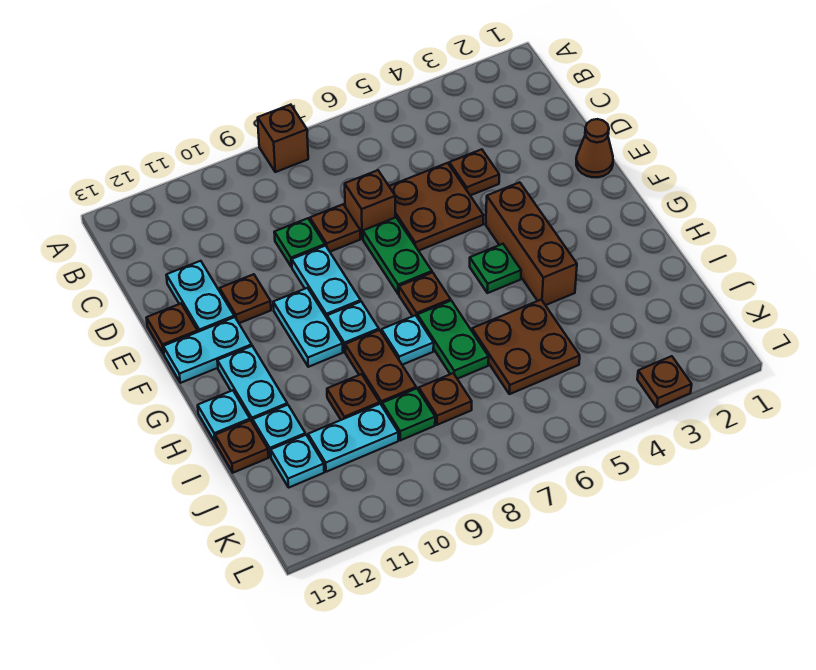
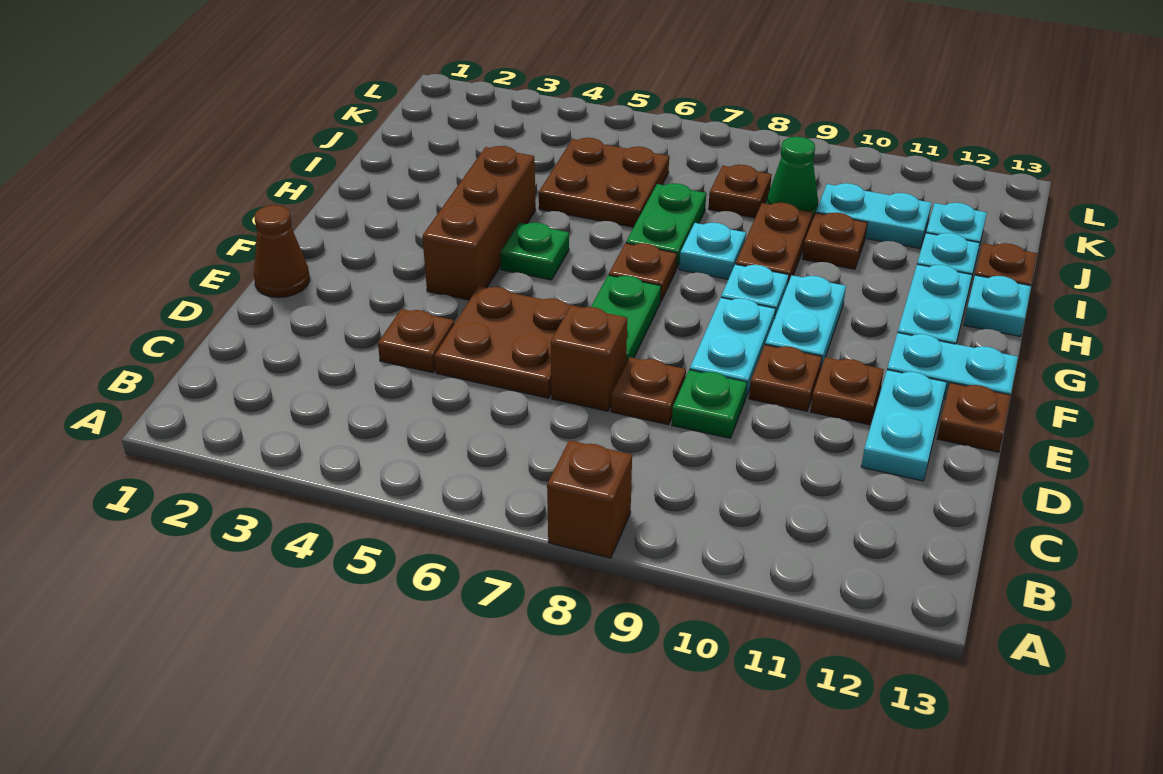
green 1x1 plate [382,388,435,440] -> green 1x1 cone [767,137,818,219]
brown 1x1 plate [637,356,692,407] -> brown 1x1 plate moved to [749,345,822,411]

